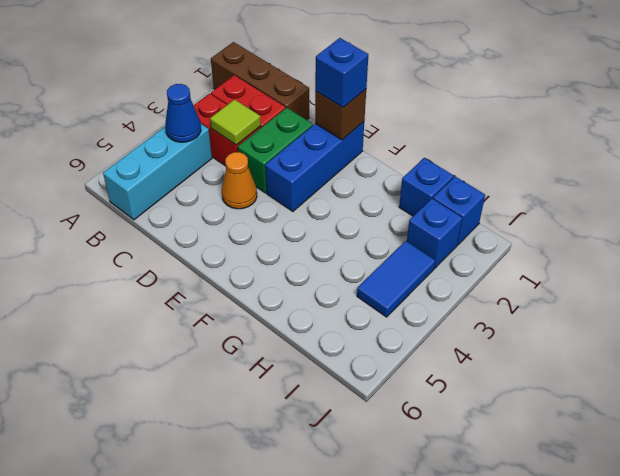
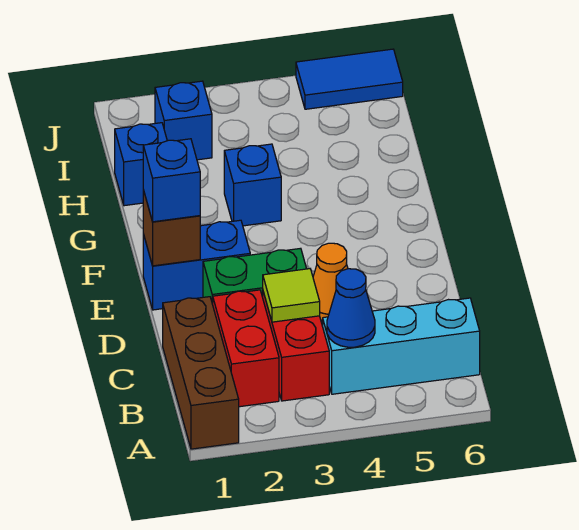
blue 1x3 brick [265,122,364,212] -> blue 1x2 brick [143,220,250,310]
blue 1x1 brick [433,176,485,245] -> blue 1x1 brick moved to [224,144,281,226]
blue 1x2 tile [357,241,435,317] -> blue 1x2 tile moved to [296,49,403,109]

